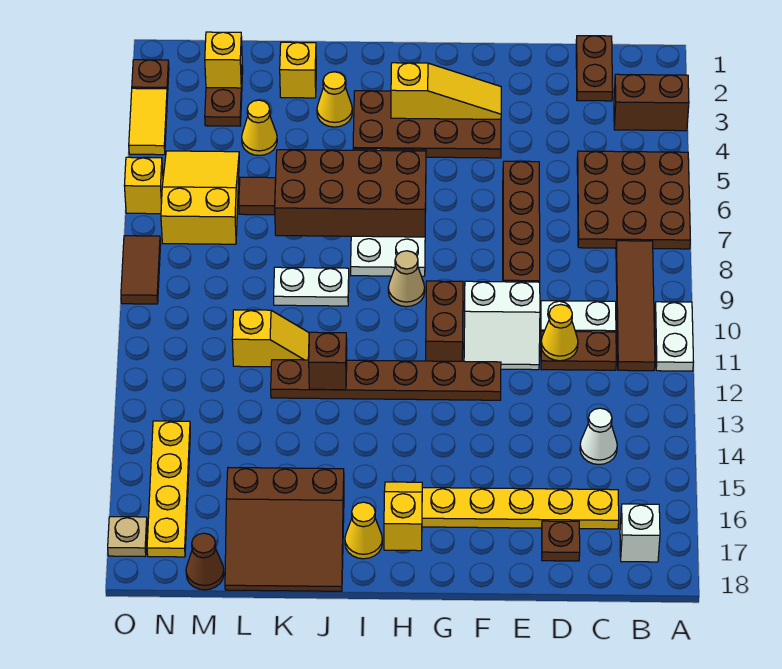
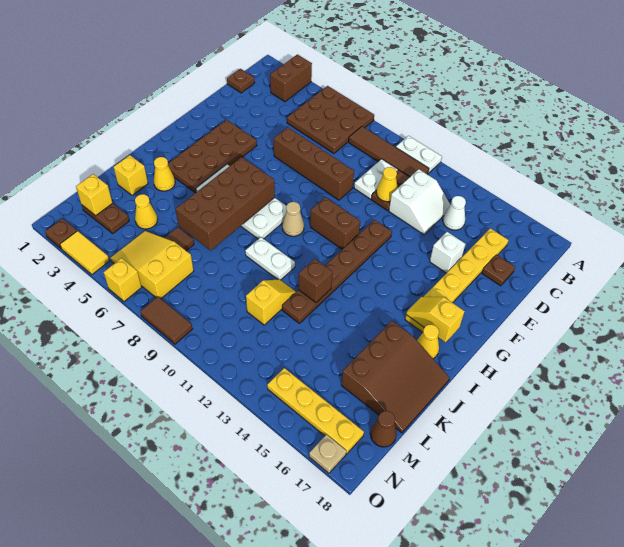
white 1x1 brick [620,504,660,562] -> white 1x1 brick moved to [430,232,465,273]
brown 1x2 plate [576,36,613,101] -> brown 1x1 plate [227,69,255,93]
white 2x2 slope [464,281,540,370] -> white 2x2 slope moved to [389,169,450,235]
yellow 1x3 slope [391,63,501,119] -> none
white 1x2 plate [274,267,349,306] -> white 1x2 plate turned to [245,237,295,280]

